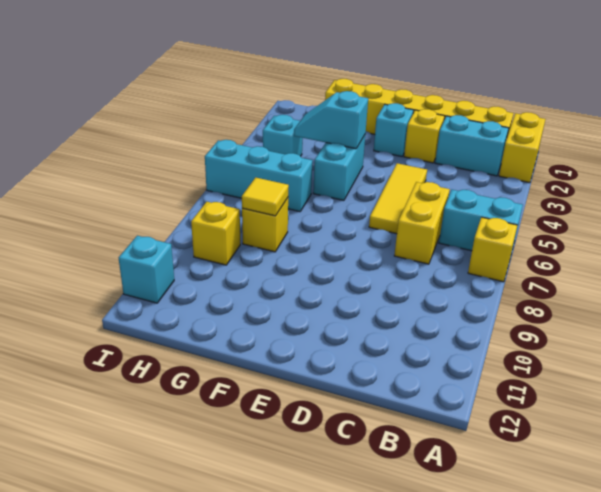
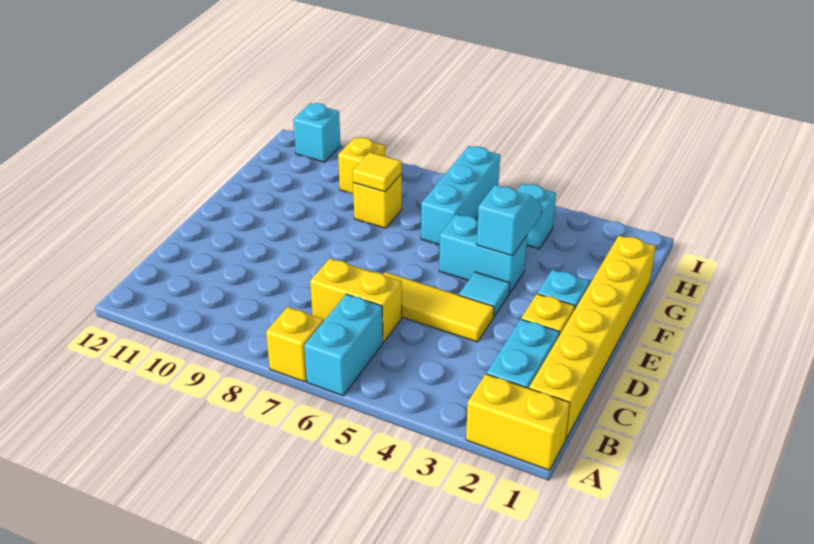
none -> cyan 1x1 tile [459,272,510,317]

